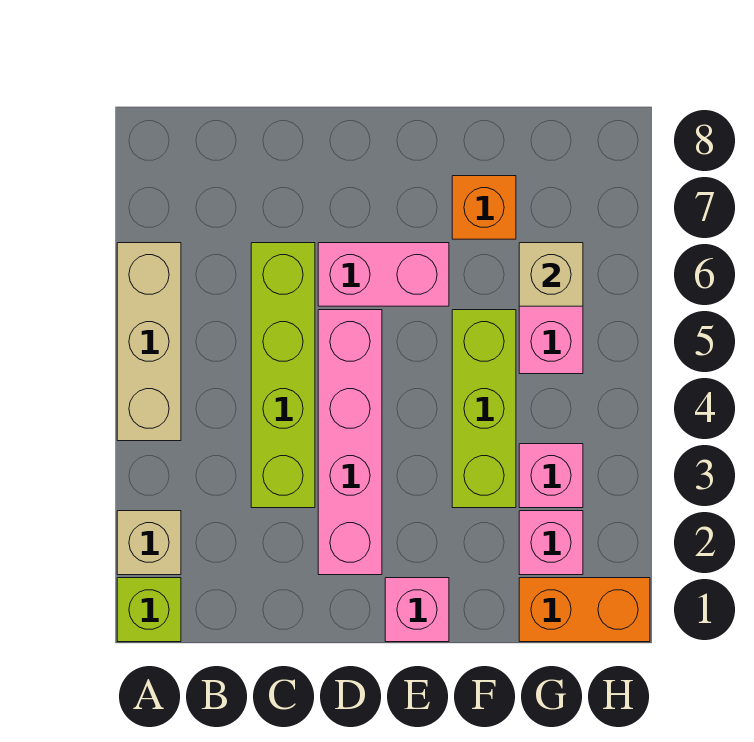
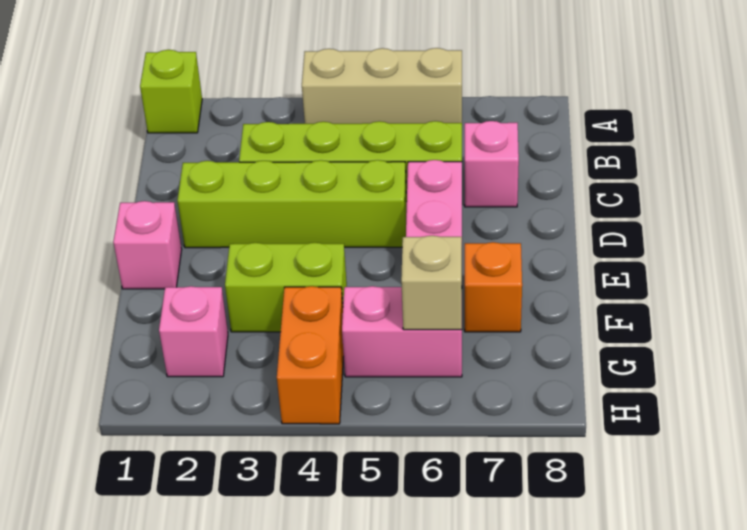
tan 1x1 brick [117,511,181,575] -> none
pink 1x4 brick [318,310,382,575] -> lime 1x4 brick [177,160,407,248]
lime 1x3 brick [452,310,516,508] -> lime 1x2 brick [225,243,347,332]
orange 1x2 brick [519,578,650,642] -> orange 1x2 brick moved to [277,286,344,424]
pink 1x1 brick [519,444,583,508] -> pink 1x1 brick moved to [465,121,519,207]

